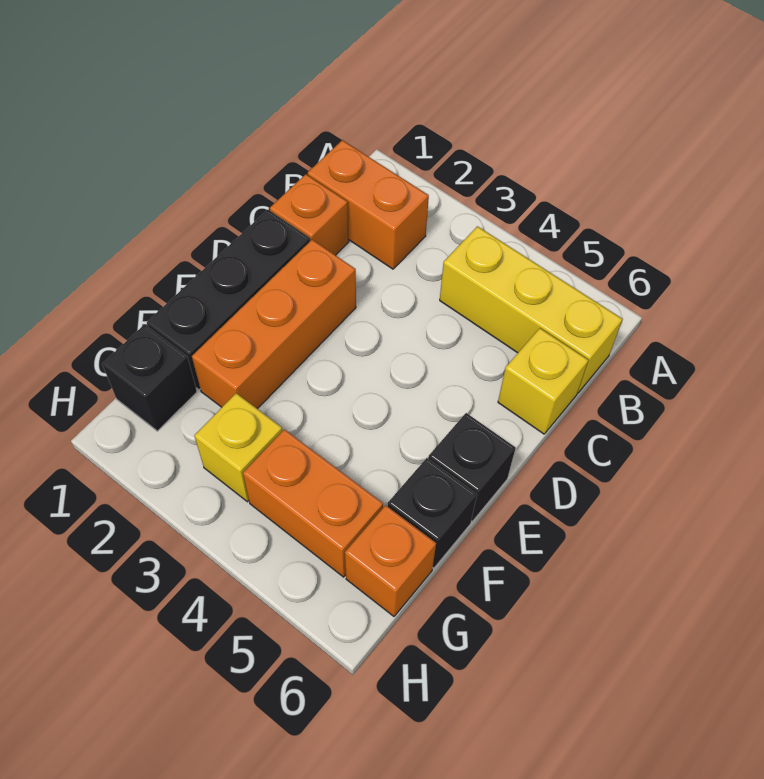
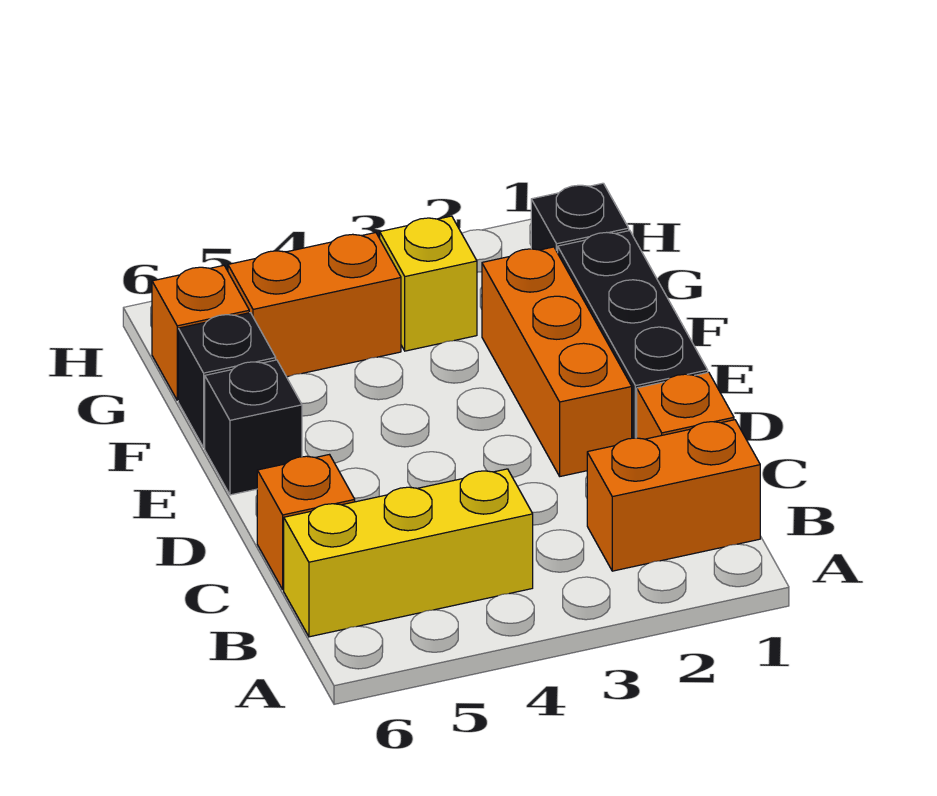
yellow 1x1 brick [498,328,588,434] -> orange 1x1 brick [257,455,355,589]

